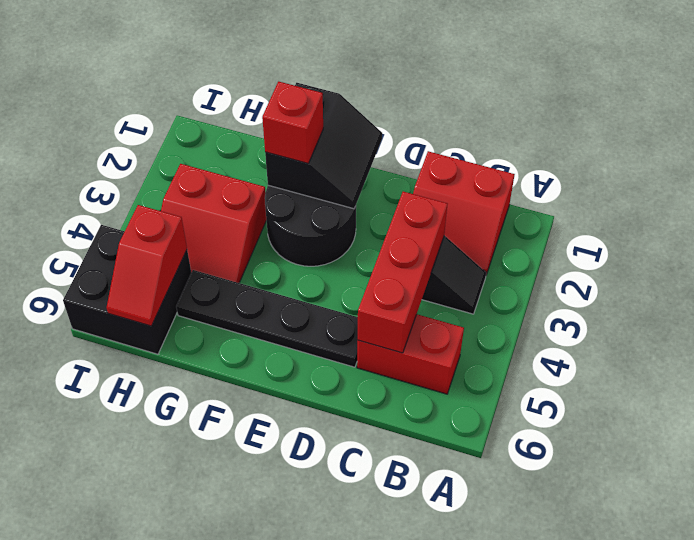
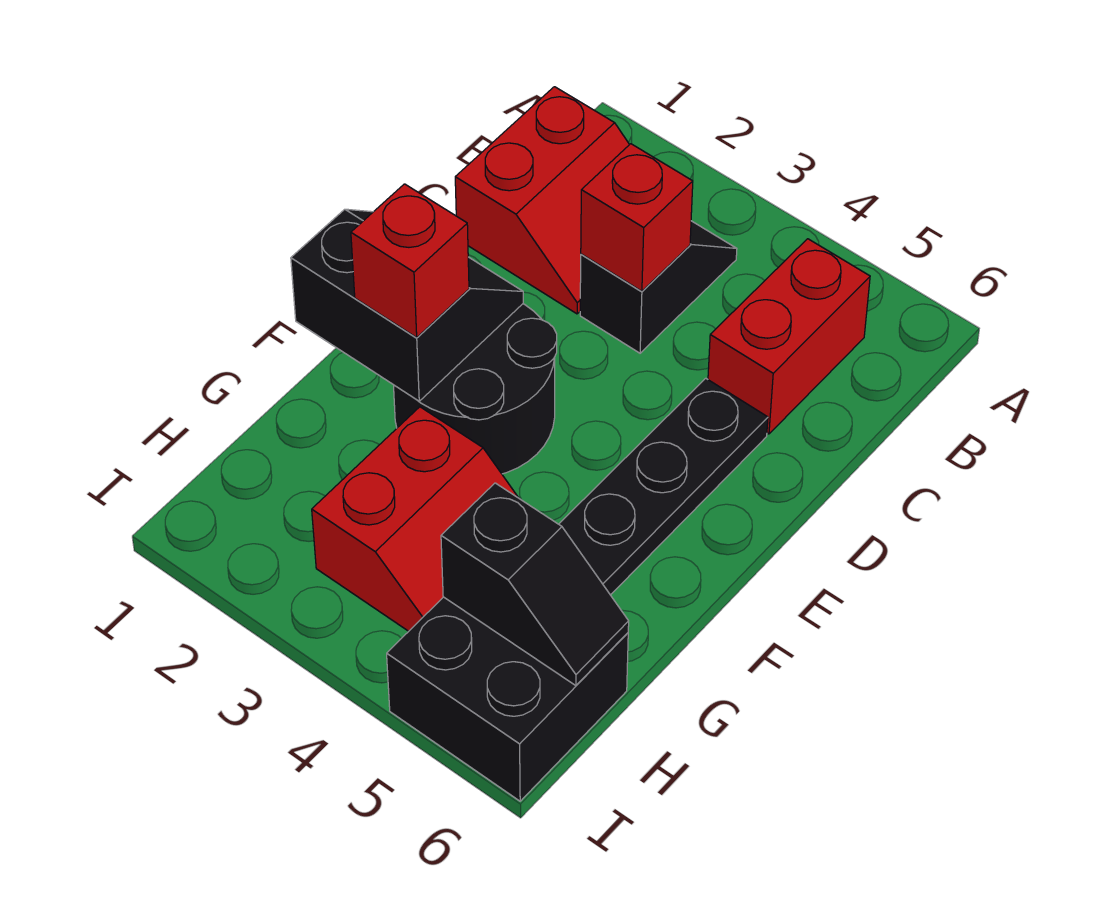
red 1x3 brick [358,192,447,353] -> red 1x1 brick [581,144,693,291]
red 1x2 slope [107,205,187,326] -> black 1x2 slope [441,483,629,686]

